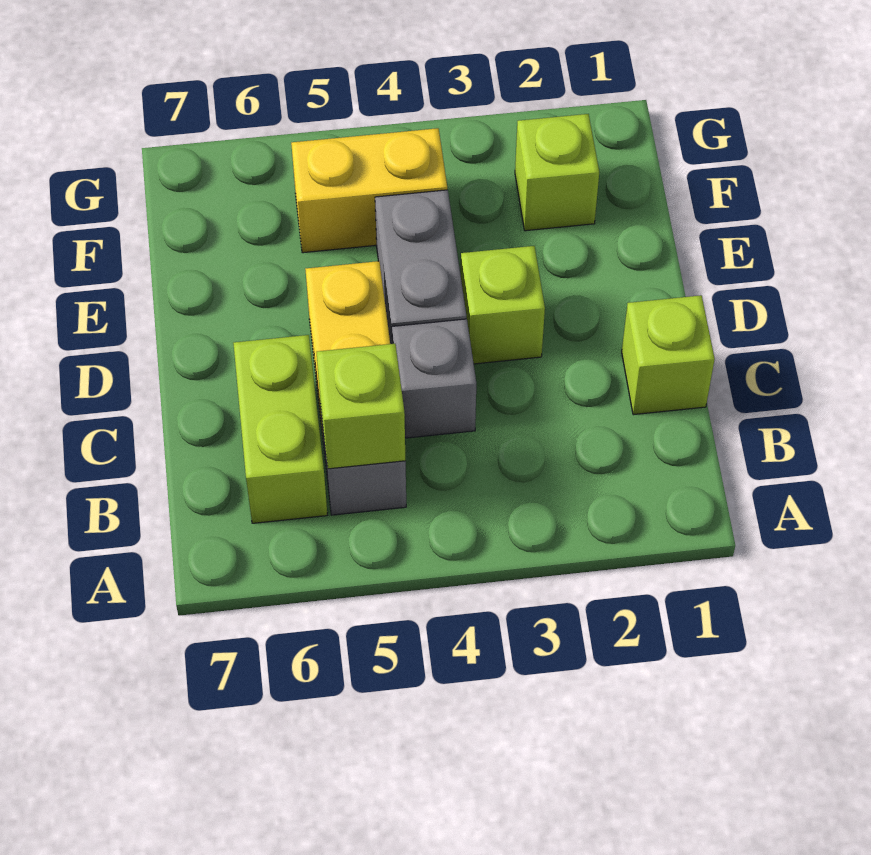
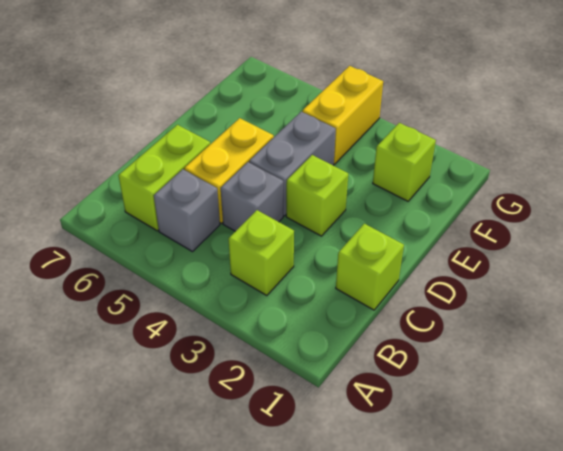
lime 1x1 brick [317,344,405,469] -> lime 1x1 brick moved to [229,210,294,296]
yellow 1x2 brick [291,128,447,253] -> yellow 1x2 brick turned to [302,66,383,164]

